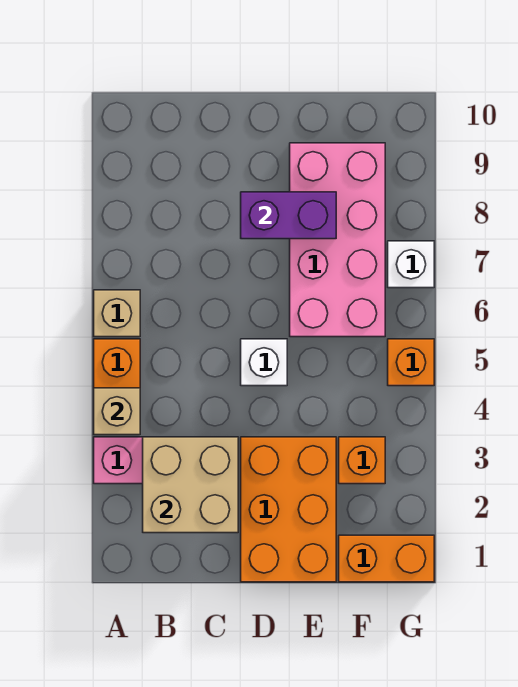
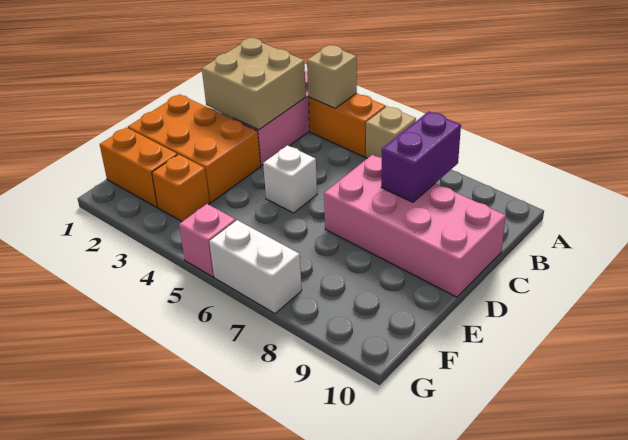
purple 1x2 brick [241,192,336,239] -> purple 1x2 brick moved to [381,111,461,202]
pink 2x4 brick [290,143,385,337] -> pink 2x4 brick moved to [324,155,506,297]
orange 1x2 brick [339,535,434,582] -> orange 1x2 brick turned to [100,127,177,207]
orange 1x1 brick [388,339,434,386] -> pink 1x1 brick [179,204,236,277]
white 1x1 brick [388,241,434,288] -> white 1x2 brick [209,220,302,314]

